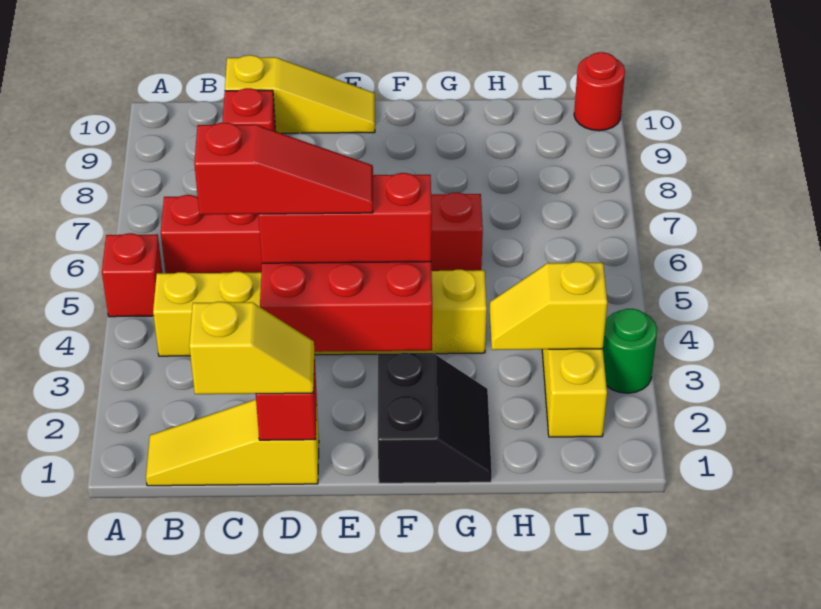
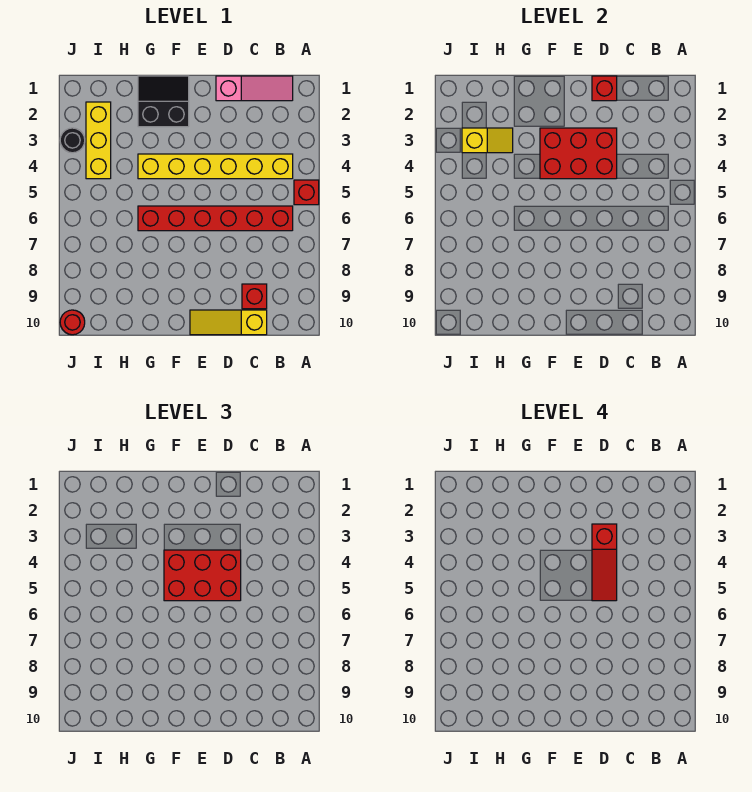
yellow 1x3 slope [146,399,319,486] -> pink 1x3 slope [216,76,293,101]
yellow 1x2 slope [189,302,314,394] -> none
red 1x3 slope [194,123,373,215] -> red 1x3 slope turned to [592,524,617,601]
red 1x3 brick [258,173,432,263] -> red 2x3 brick [164,550,241,601]
black 2x2 slope [378,353,492,483] -> black 2x2 slope turned to [138,76,189,127]
green 1x1 round brick [603,309,657,393] -> black 1x1 round brick [60,128,85,153]

